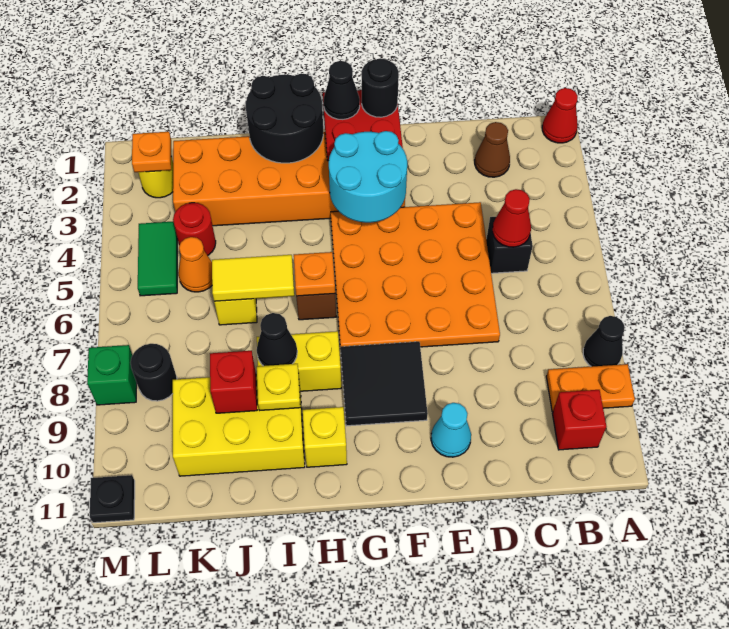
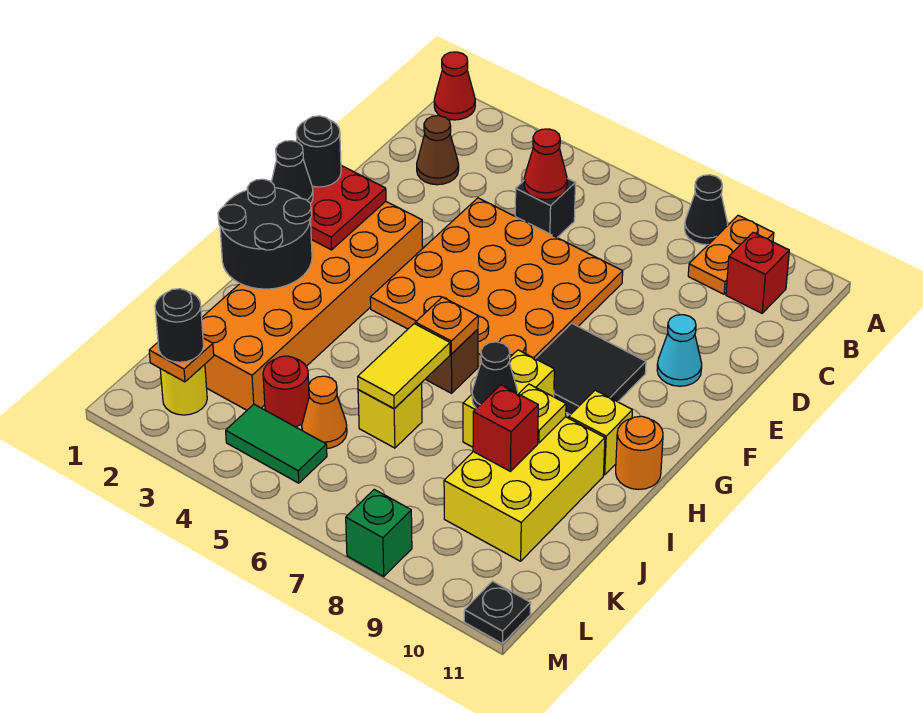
cyan 2x2 round brick [329,131,407,223] -> none
none -> orange 1x1 round brick [616,416,663,490]
black 1x1 round brick [130,344,177,401] -> black 1x1 round brick moved to [155,289,204,362]

